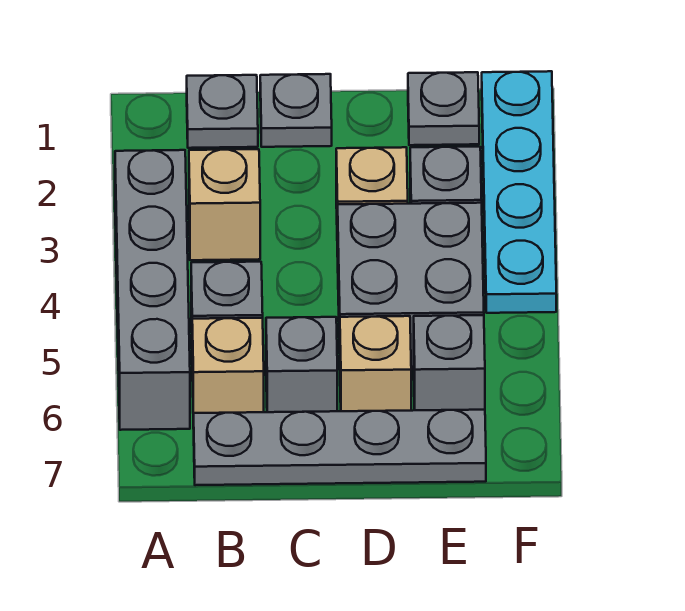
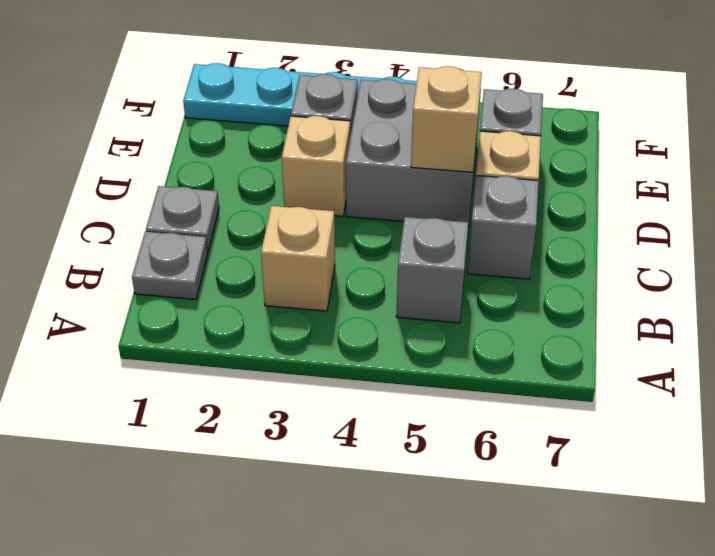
grey 1x4 brick [115,150,190,430] -> none
tan 1x1 brick [192,318,264,429] -> tan 1x1 brick moved to [411,66,482,172]
grey 1x4 plate [194,410,486,485] -> none
grey 1x1 plate [408,72,479,145] -> none

